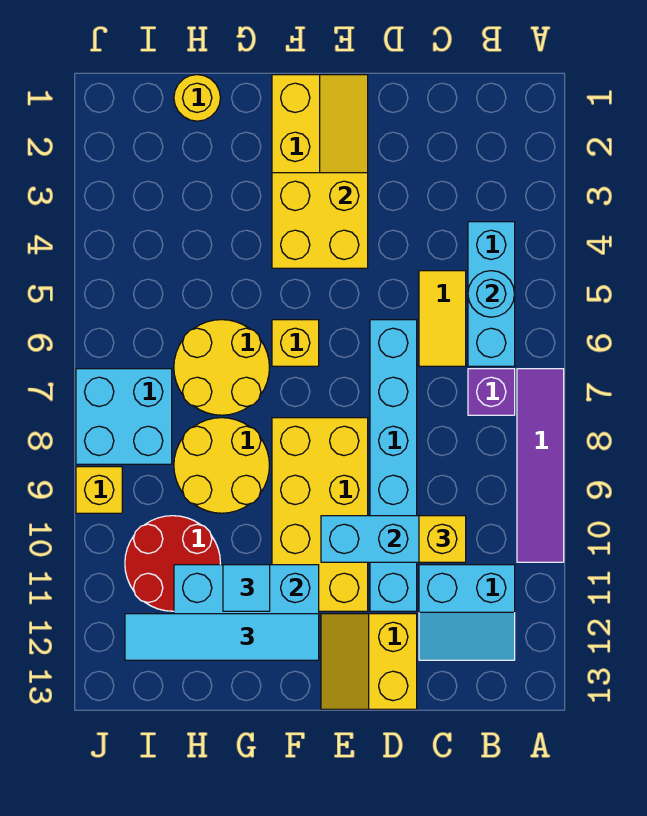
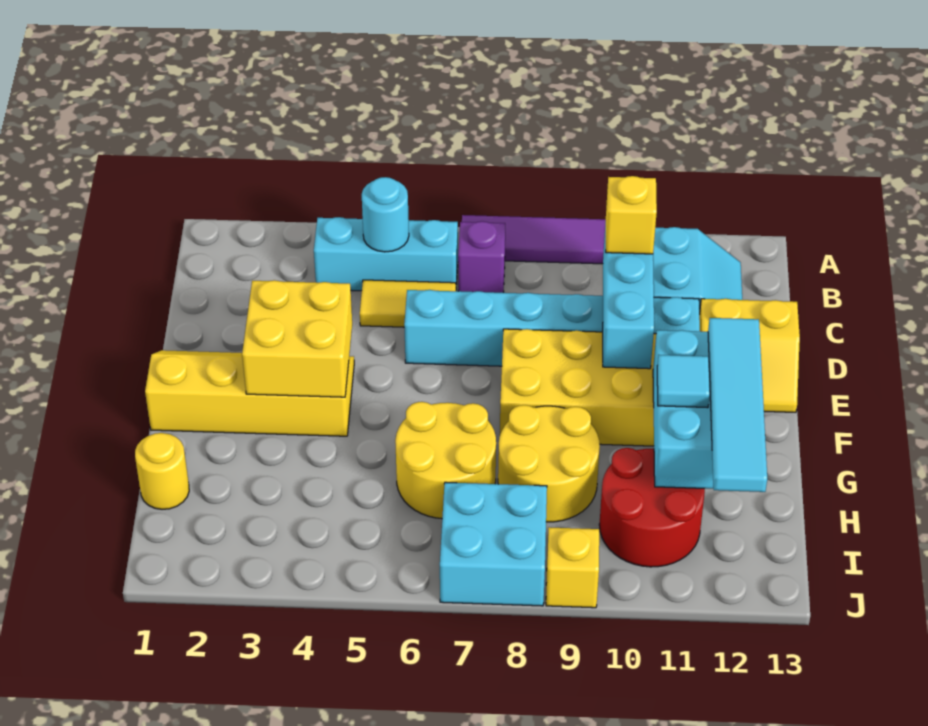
yellow 1x1 brick [272,320,319,366] -> none

